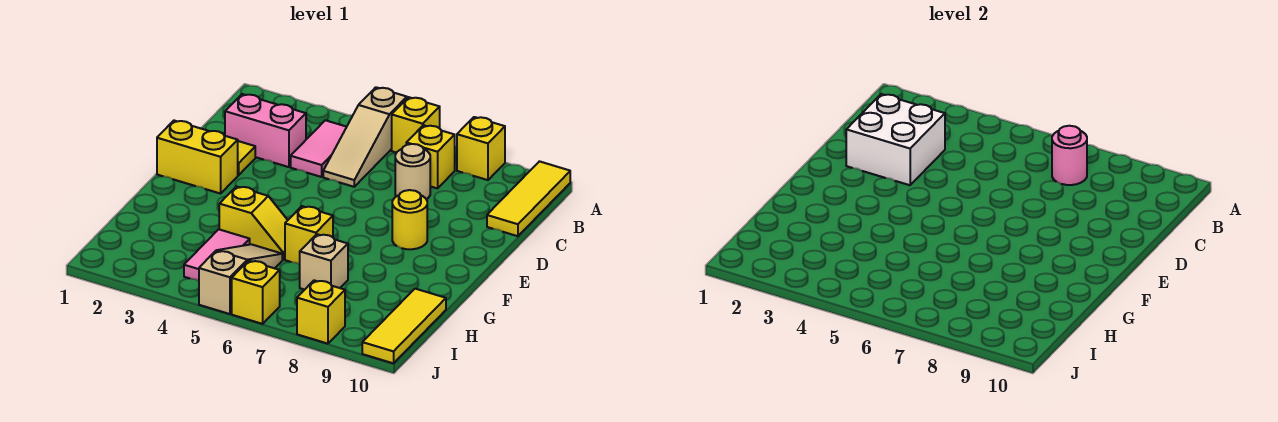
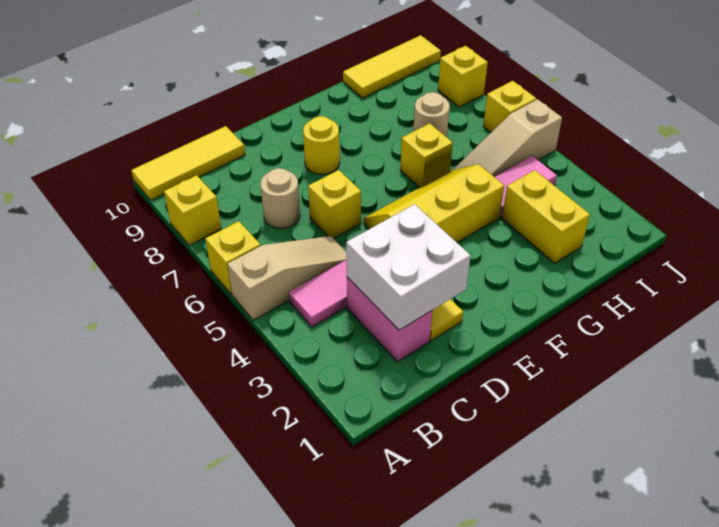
yellow 1x1 brick [406,125,455,188] -> yellow 1x1 brick moved to [308,170,361,239]
pink 1x1 round brick [1052,126,1087,185] -> none
yellow 1x2 brick [157,121,238,194] -> yellow 1x2 brick moved to [502,170,590,263]
yellow 1x2 slope [219,186,288,259] -> yellow 2x3 slope [364,164,504,242]
tan 1x1 brick [300,234,348,290] -> tan 1x1 round brick [413,92,450,137]

